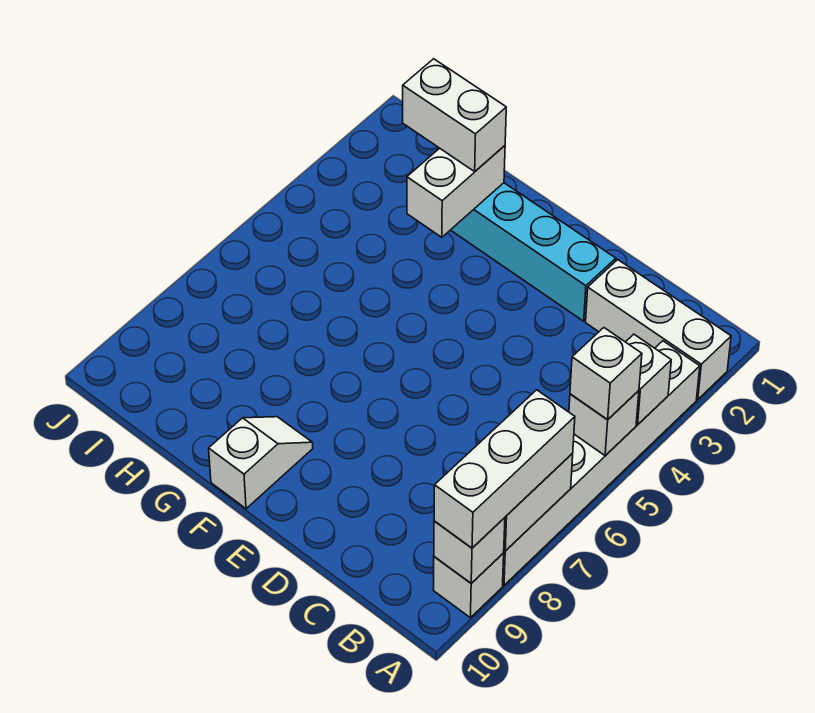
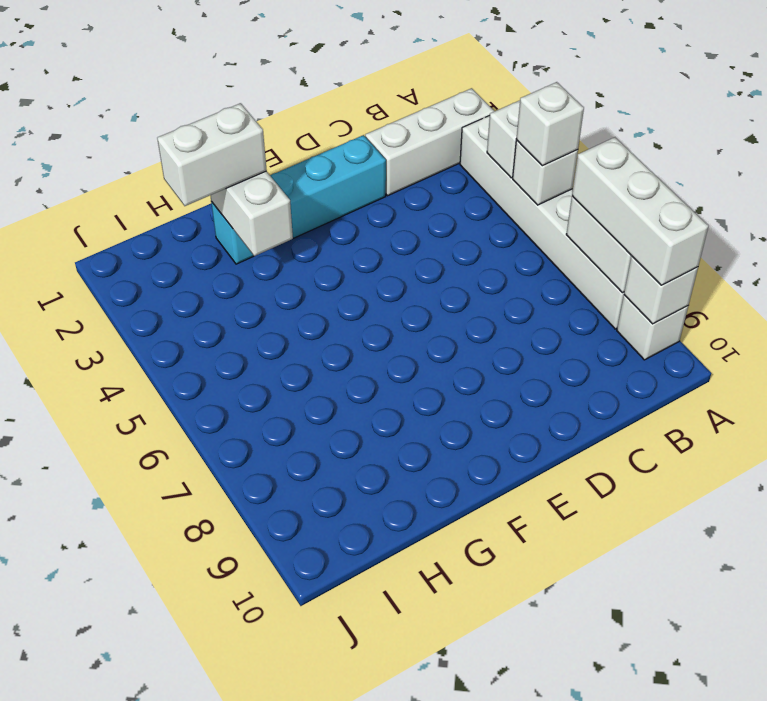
white 1x2 slope [209,417,313,509] -> none

